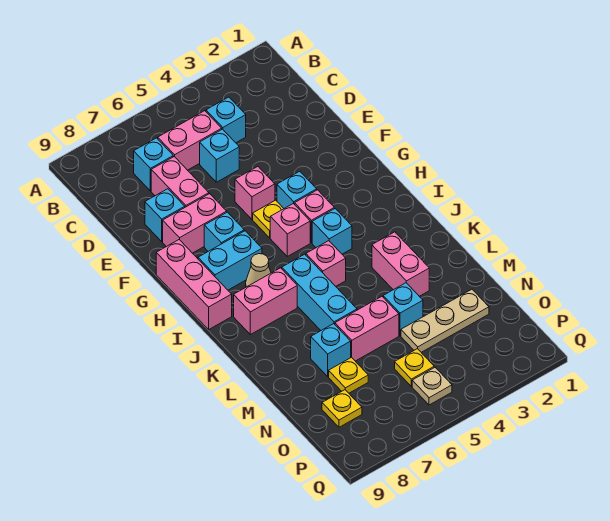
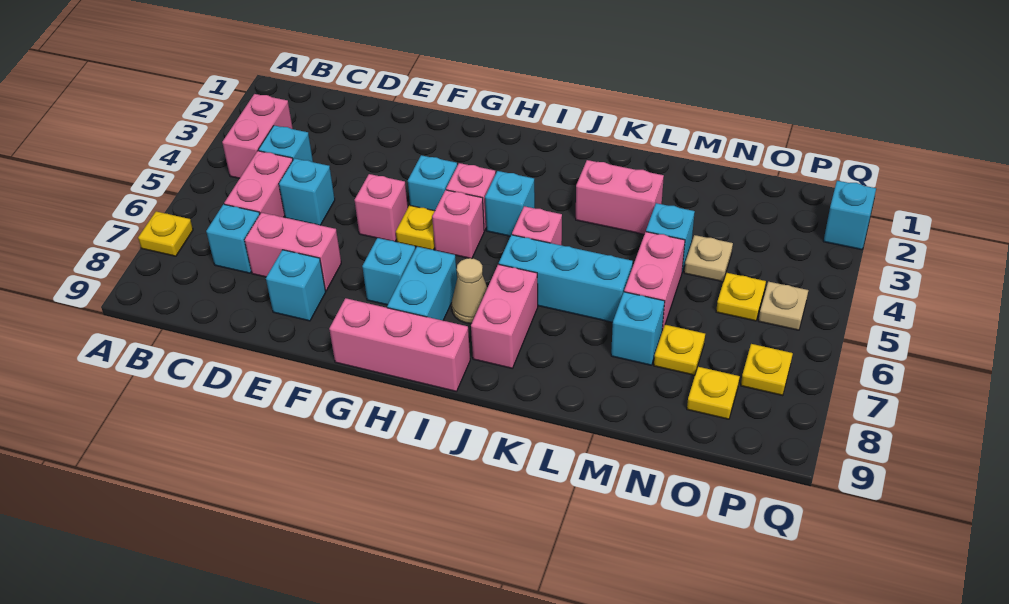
none -> yellow 1x1 plate [138,211,193,256]
pink 1x2 brick [163,194,227,253] -> pink 1x2 brick moved to [222,94,293,178]
tan 1x3 plate [401,289,489,352] -> tan 1x1 plate [684,235,733,282]
none -> yellow 1x1 plate [741,344,793,396]
none -> cyan 1x1 brick [823,181,876,250]

